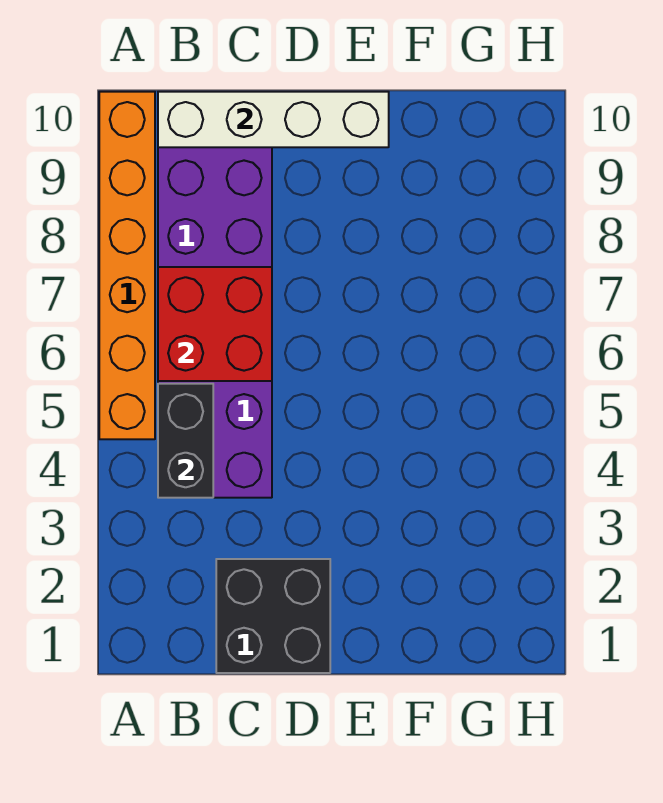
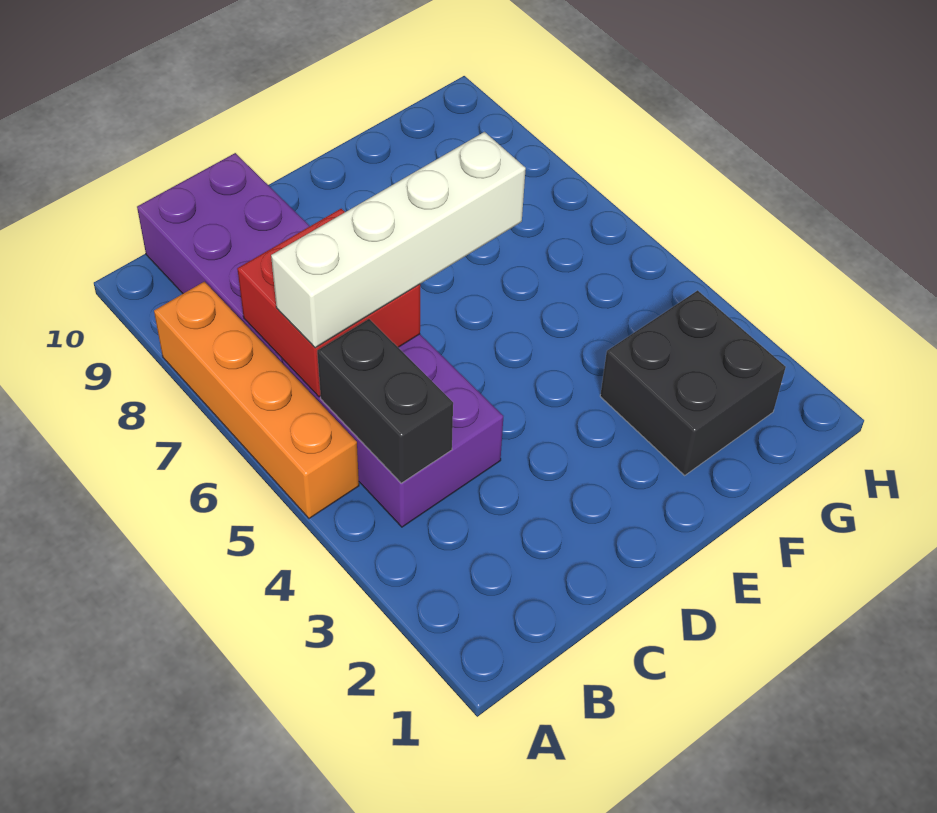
orange 1x6 brick [99,92,155,439] -> orange 1x4 brick [154,282,359,518]
white 1x4 brick [158,92,389,147] -> white 1x4 brick moved to [271,132,526,348]
black 2x2 brick [216,559,330,673] -> black 2x2 brick moved to [600,290,786,475]

